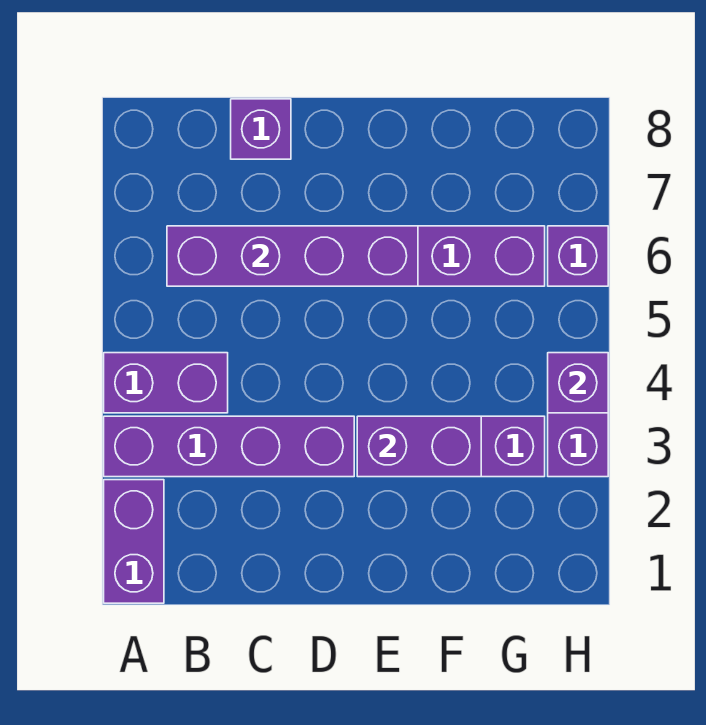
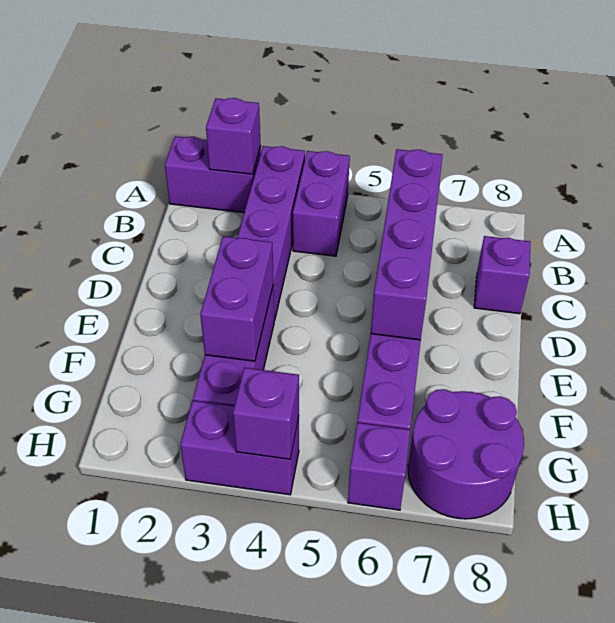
none -> purple 1x1 brick [206,98,261,174]
none -> purple 2x2 round brick [408,389,524,519]

